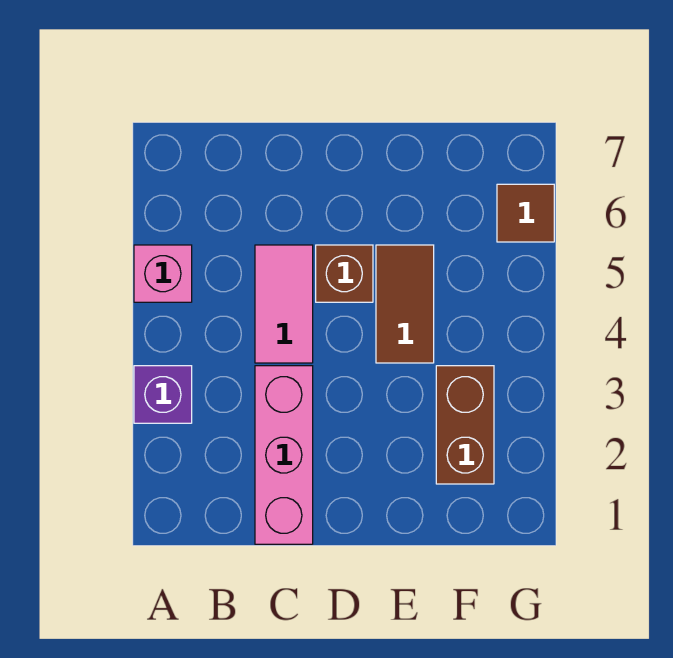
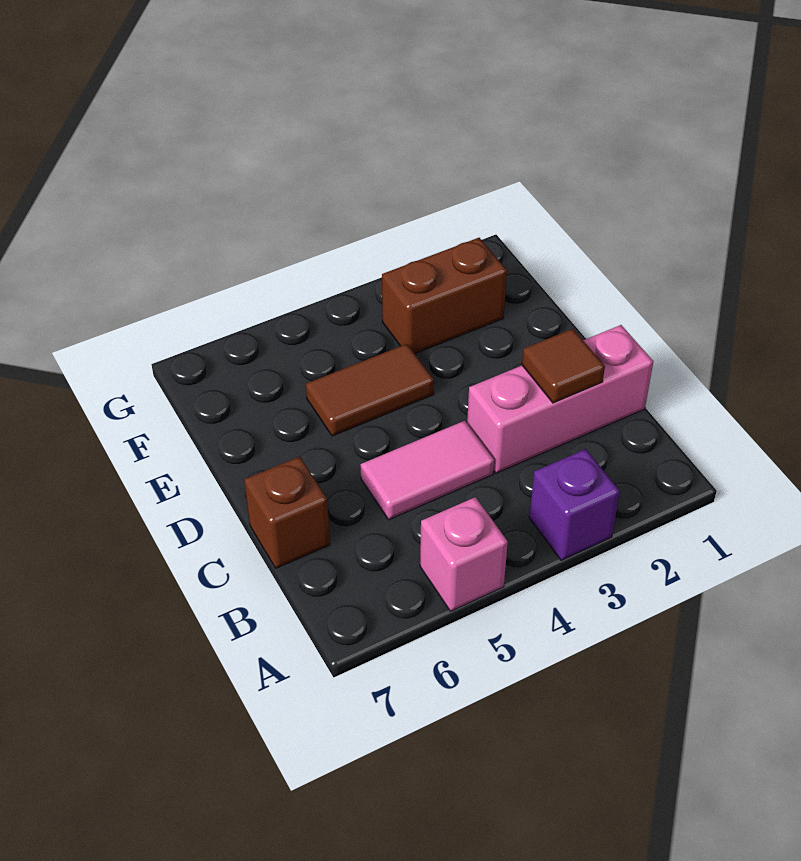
brown 1x1 brick [316,245,373,302] -> brown 1x1 brick moved to [244,457,330,568]
brown 1x1 tile [497,184,554,242] -> brown 1x1 tile moved to [522,329,605,403]

